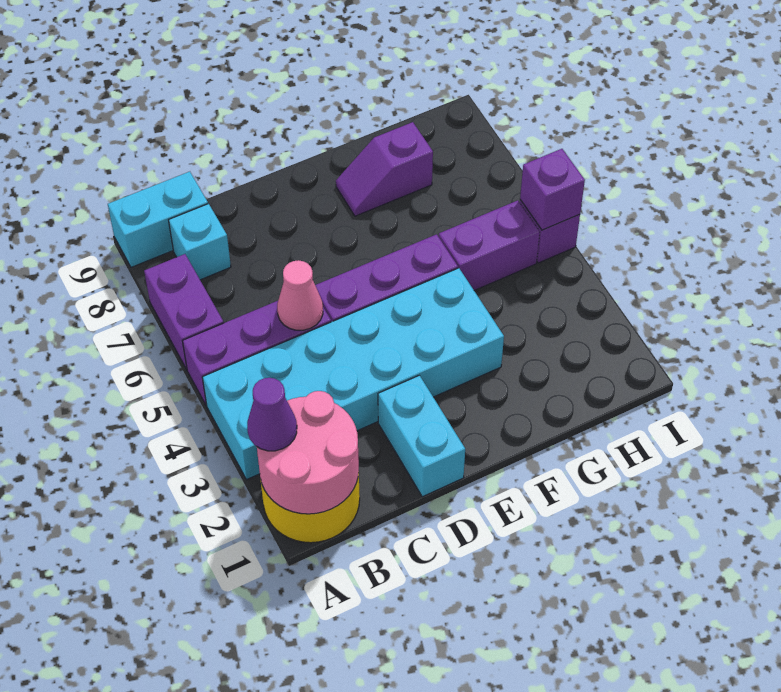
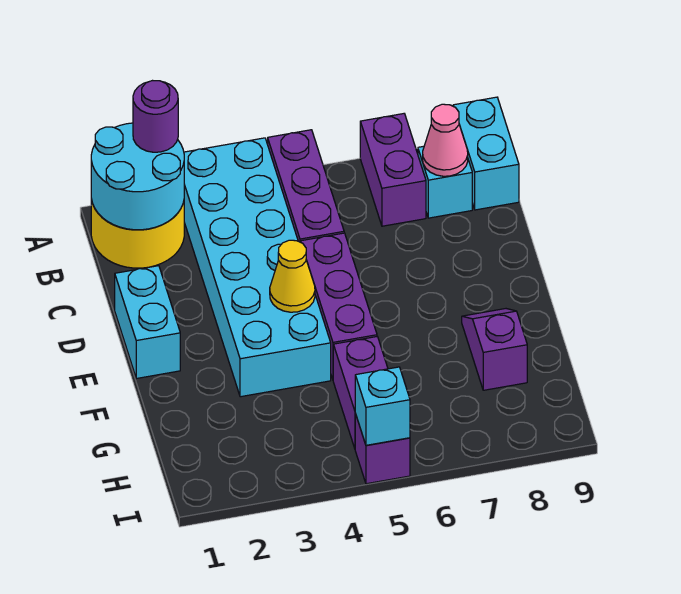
pink 2x2 round brick [257,391,359,514] -> cyan 2x2 round brick [91,123,184,230]
purple 1x1 cone [247,378,297,451] -> purple 1x1 round brick [133,81,178,152]
purple 1x2 brick [144,254,224,369] -> purple 1x2 brick turned to [360,114,426,226]
pink 1x1 cone [277,260,323,330] -> pink 1x1 cone moved to [423,104,468,176]
cyan 1x2 brick [378,375,465,497] -> cyan 1x2 brick turned to [115,266,180,379]
none -> yellow 1x1 cone [270,240,315,312]
purple 1x1 brick [520,149,585,230] -> cyan 1x1 brick [355,367,410,445]

